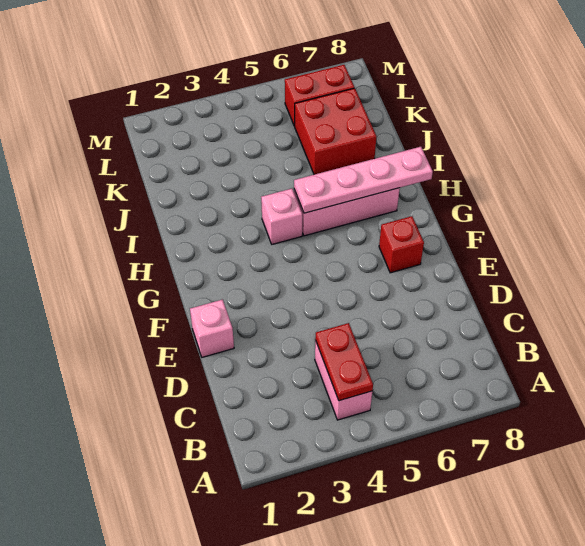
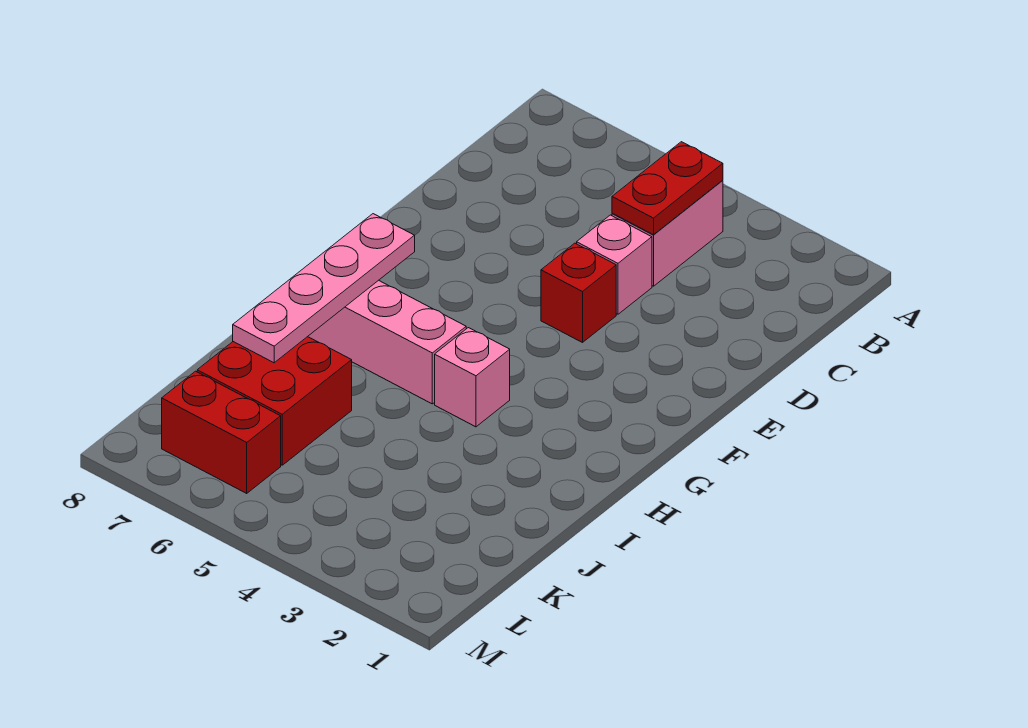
pink 1x1 brick [190,299,234,357] -> pink 1x1 brick moved to [577,215,652,314]
red 1x1 brick [379,216,424,273] -> red 1x1 brick moved to [541,243,616,343]
pink 1x4 plate [294,147,433,213] -> pink 1x4 plate turned to [233,214,415,363]

